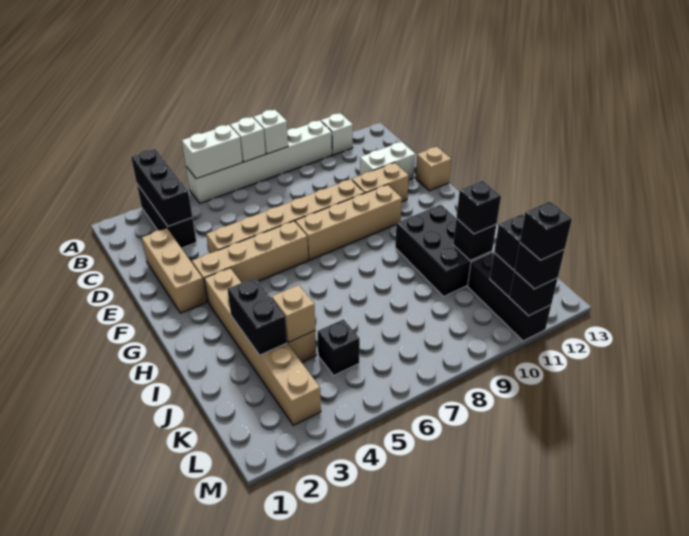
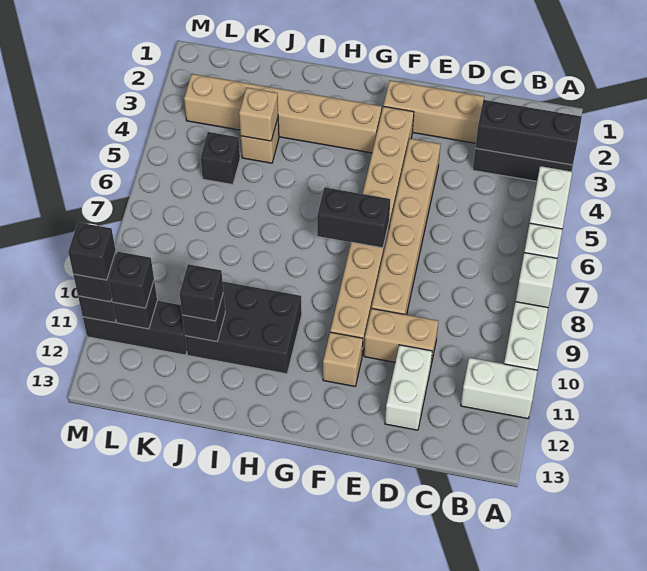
white 1x1 brick [321,113,353,155] -> white 1x2 brick [461,358,538,419]
tan 1x2 brick [352,162,409,202] -> tan 1x2 brick turned to [364,308,438,364]
tan 1x1 brick [415,147,451,191] -> tan 1x1 brick moved to [323,332,363,386]
black 1x2 brick [227,278,287,355] -> black 1x2 brick moved to [317,187,390,248]

